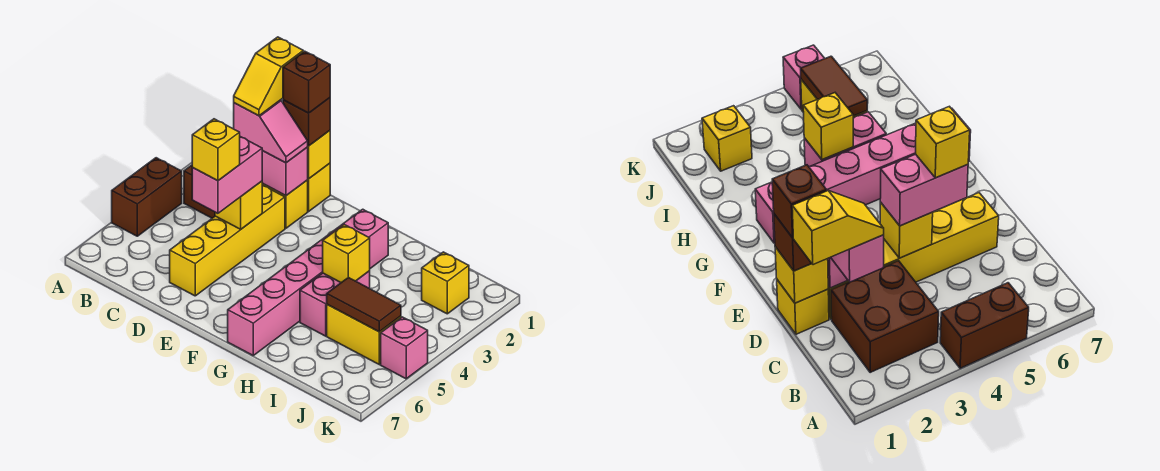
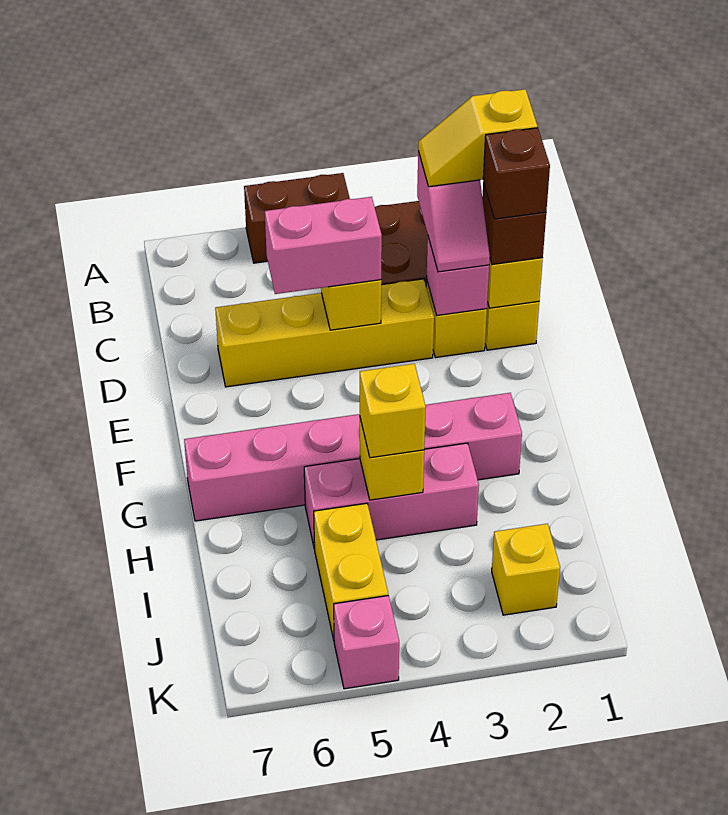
yellow 1x1 brick [192,119,240,181] -> yellow 1x1 brick moved to [360,364,426,458]
pink 1x2 brick [300,271,370,336] -> pink 1x3 brick [304,443,479,549]
brown 1x2 tile [327,277,401,332] -> none

